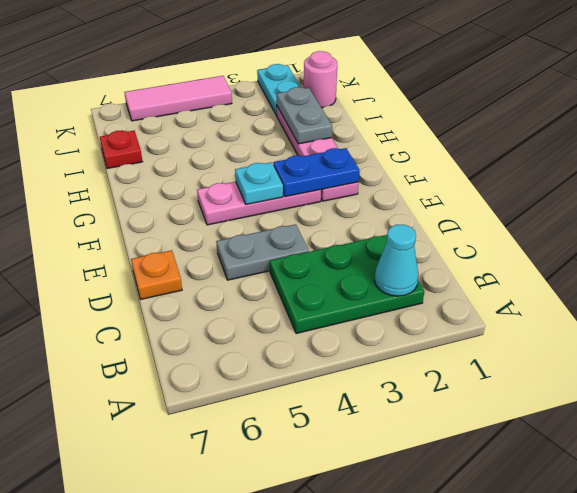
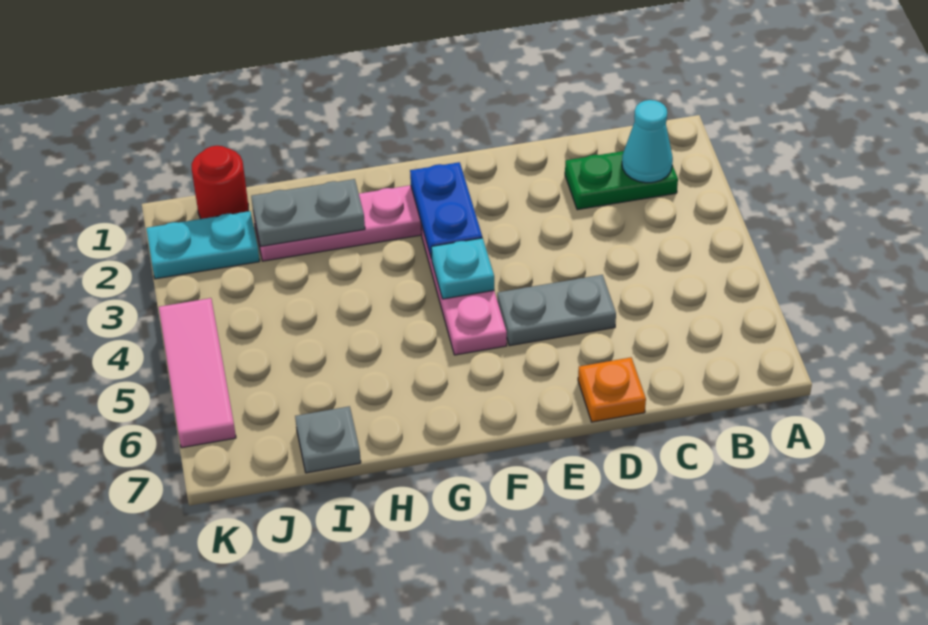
green 2x3 plate [270,235,424,334] -> green 1x2 plate [565,151,678,210]
grey 1x2 plate [216,224,309,280] -> grey 1x2 plate turned to [497,275,616,346]
red 1x1 plate [100,130,143,169] -> grey 1x1 plate [295,406,361,473]
pink 1x1 round brick [304,51,337,108] -> red 1x1 round brick [192,146,248,219]

